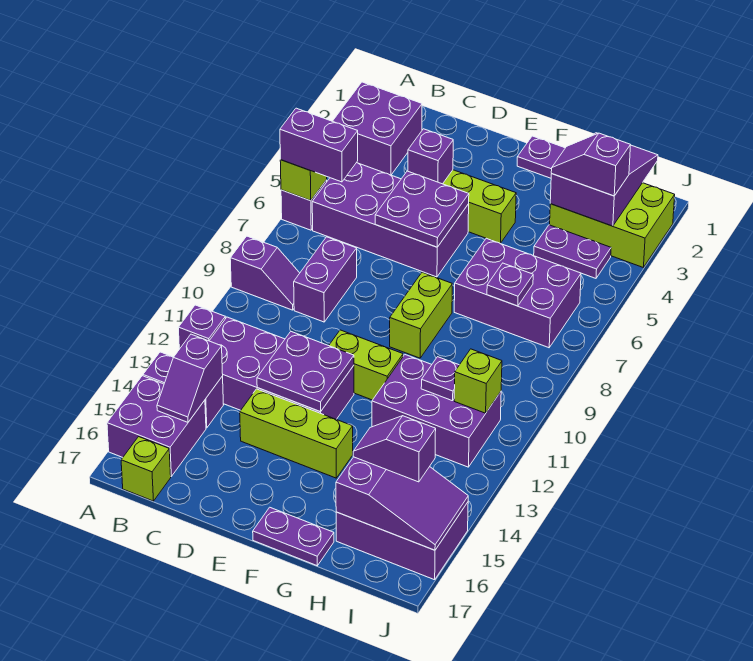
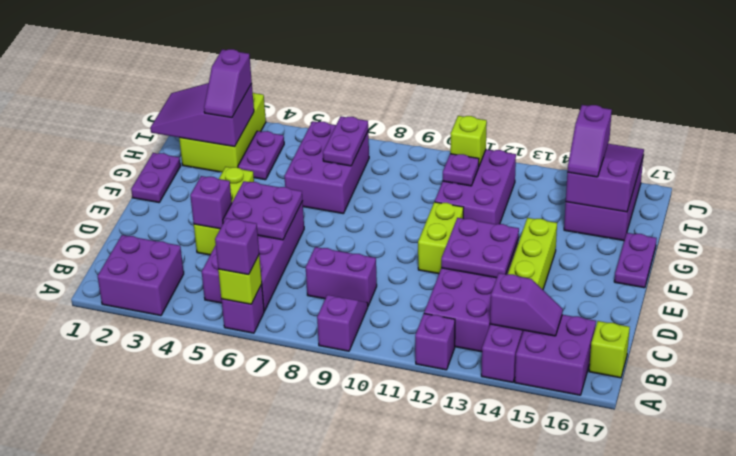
purple 1x2 brick [280,108,358,182] -> purple 1x1 brick [215,218,259,275]
lime 1x2 brick [390,272,452,358] -> none
purple 1x1 plate [487,263,533,306] -> purple 1x2 plate [323,116,368,166]

